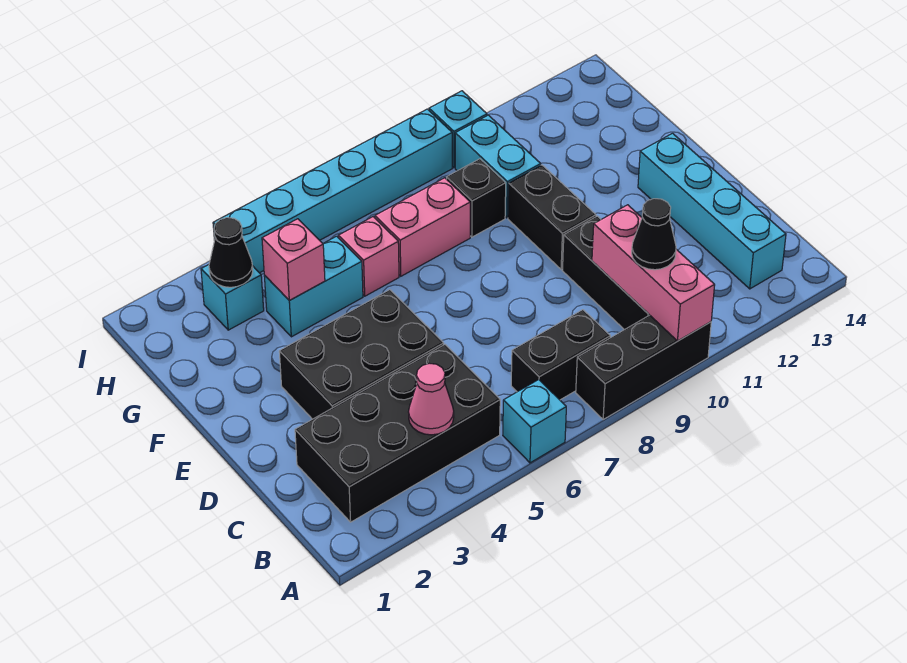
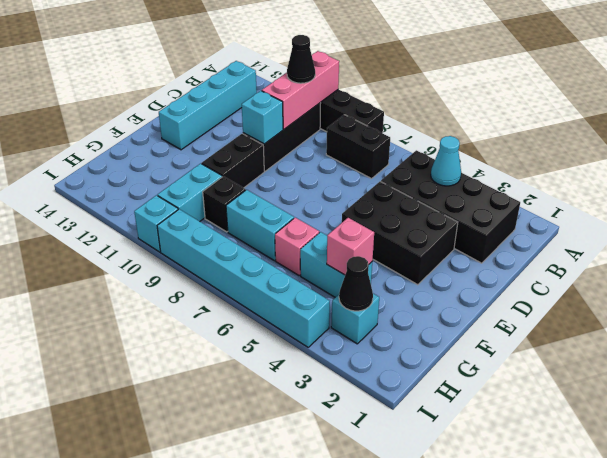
cyan 1x1 brick [503,380,566,463] -> cyan 1x1 brick moved to [242,91,283,144]
pink 1x1 cone [409,363,454,435] -> cyan 1x1 cone [431,136,461,186]
pink 1x2 brick [375,178,470,276] -> cyan 1x2 brick [226,190,294,261]

